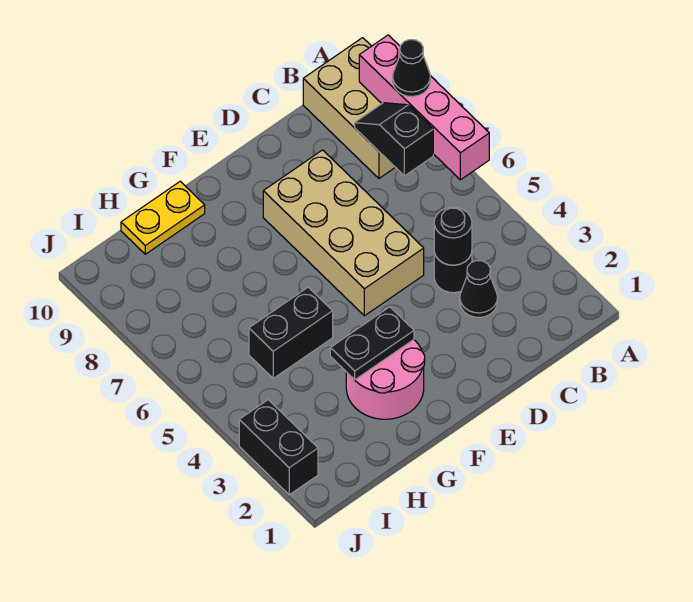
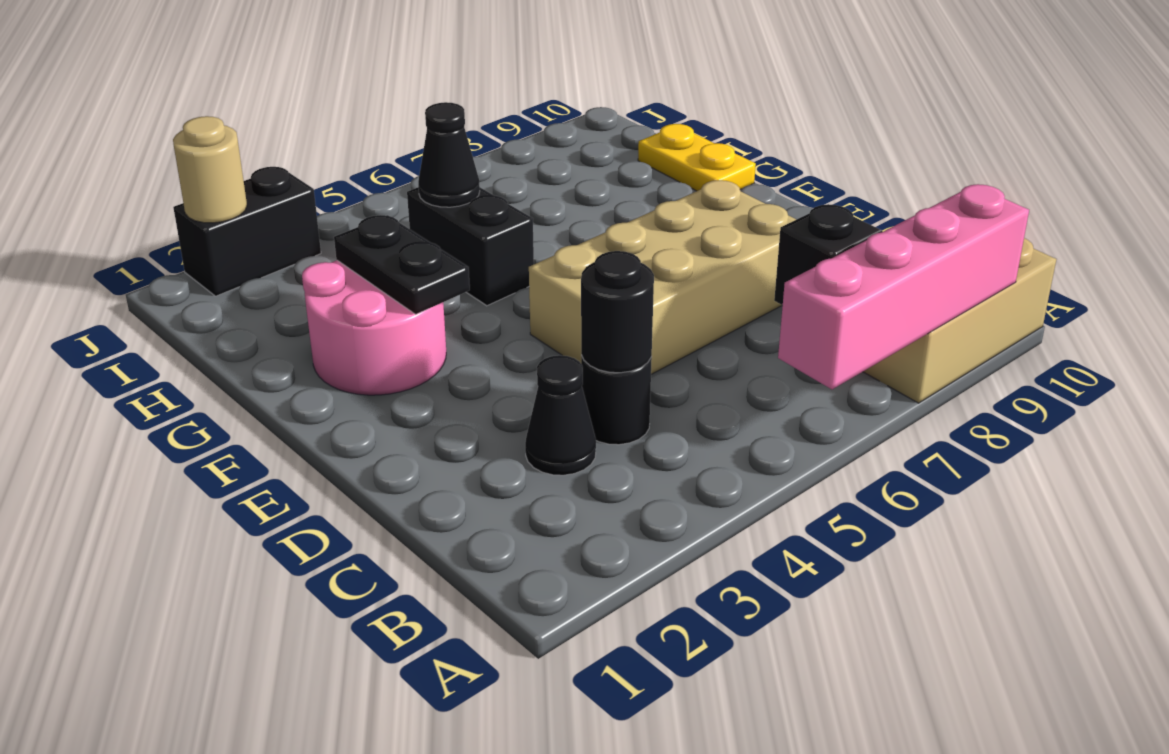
black 1x1 cone [393,40,430,97] -> black 1x1 cone moved to [418,102,480,207]
none -> tan 1x1 round brick [173,116,247,223]

